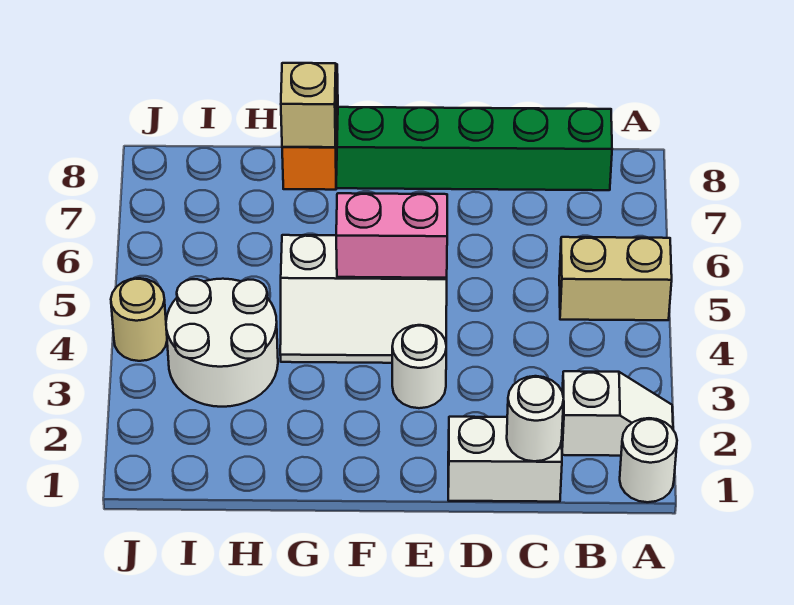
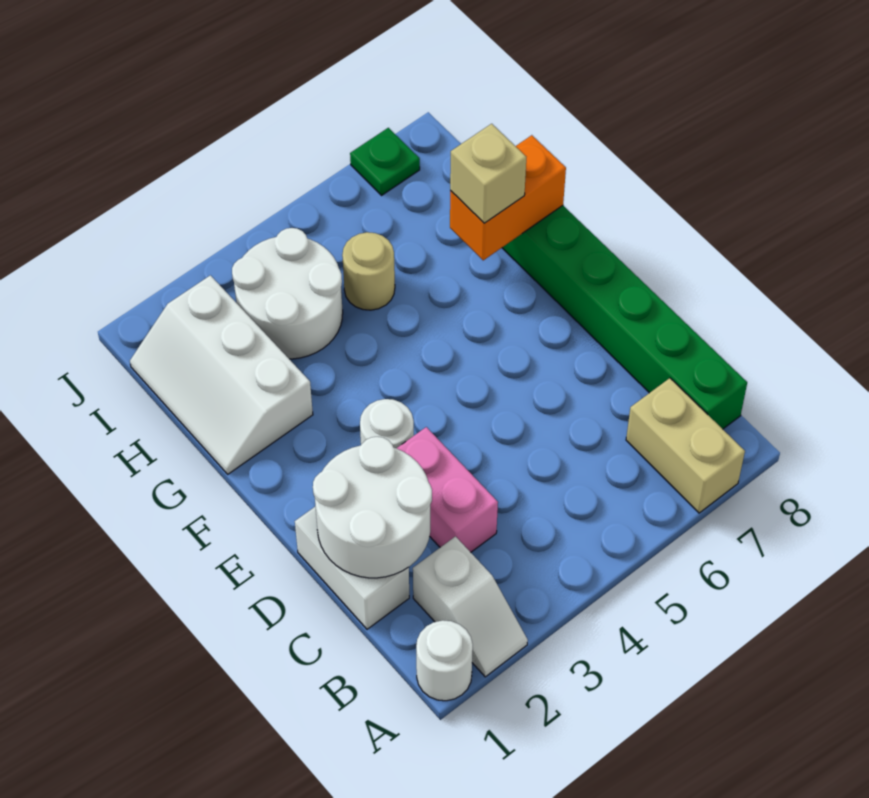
tan 1x2 brick [559,237,672,320] -> tan 1x2 brick moved to [626,378,745,513]
white 1x1 round brick [507,376,564,461] -> white 2x2 round brick [313,437,432,578]
white 2x3 slope [280,235,447,363] -> white 2x3 slope moved to [130,275,313,474]
pink 1x2 brick [336,193,447,278] -> pink 1x2 brick moved to [397,427,498,552]
tan 1x1 round brick [111,278,167,361] -> tan 1x1 round brick moved to [342,232,395,310]
none -> green 1x1 plate [350,128,420,195]

